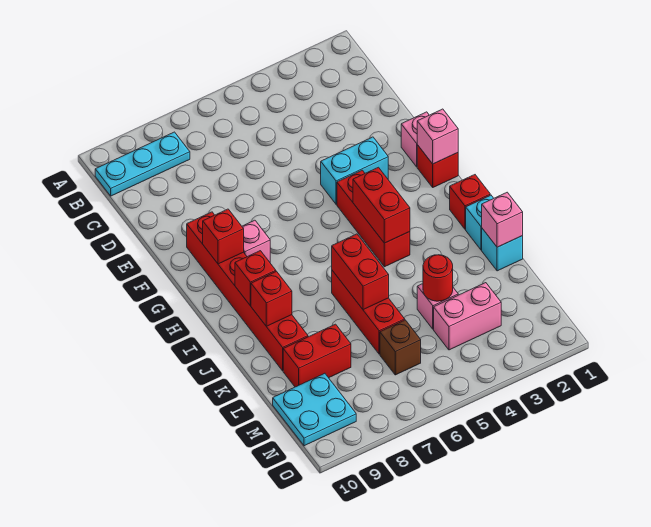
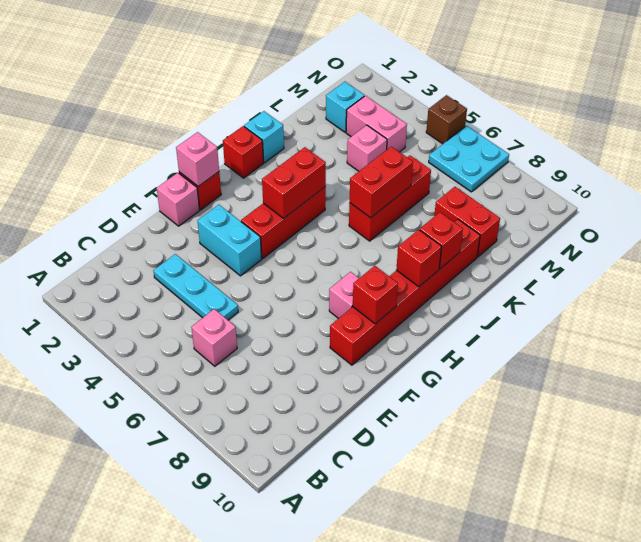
cyan 1x3 plate [95,132,190,196] -> cyan 1x3 plate moved to [153,254,238,320]
cyan 1x1 brick [482,229,523,271] -> cyan 1x1 brick moved to [326,82,365,132]
pink 1x1 brick [482,192,523,247] -> pink 1x1 brick moved to [191,309,237,366]
red 1x1 round brick [423,255,453,301] -> none
brown 1x1 brick [380,320,421,375] -> brown 1x1 brick moved to [426,95,467,144]
cyan 2x2 plate [273,373,356,446] -> cyan 2x2 plate moved to [429,126,509,192]

